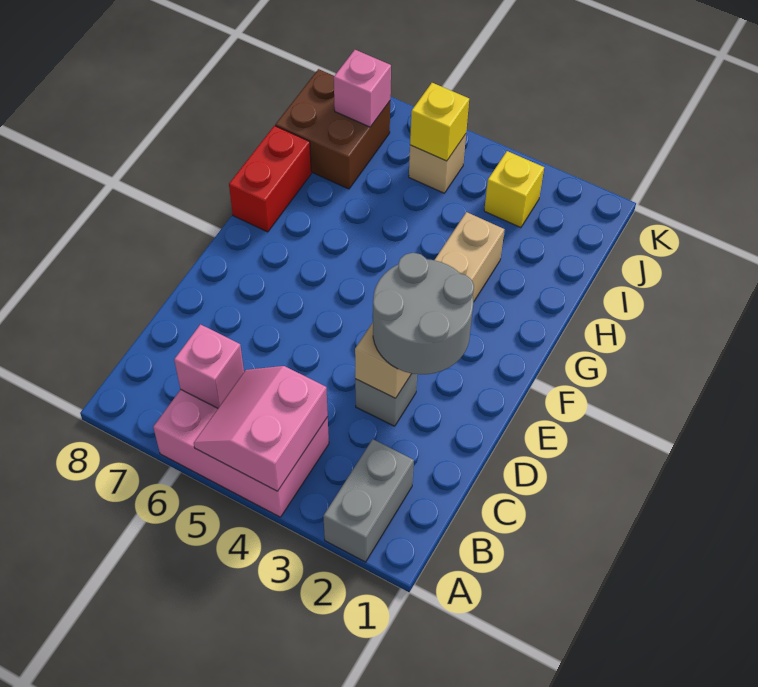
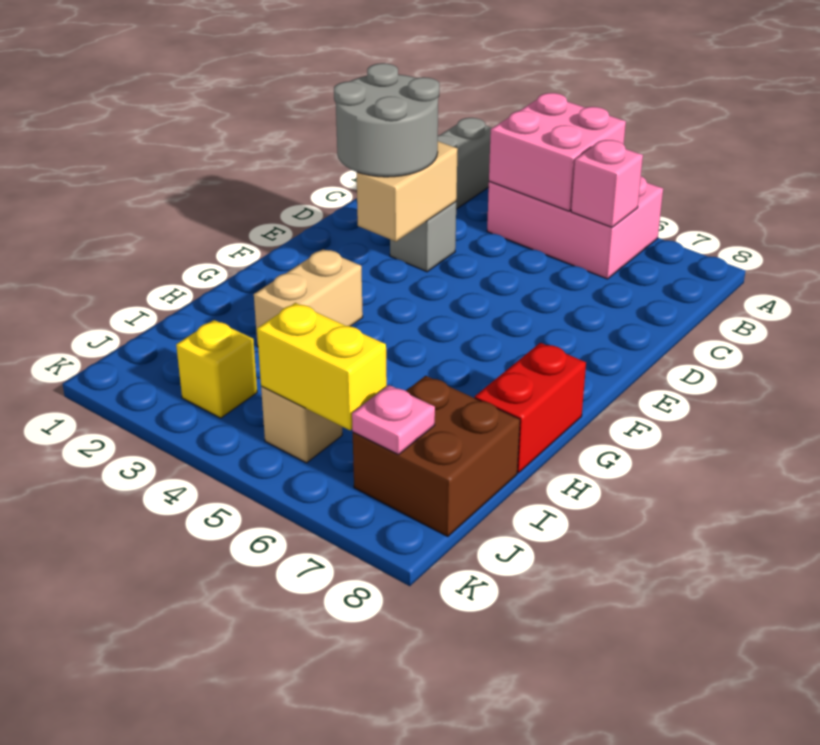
pink 2x2 slope [194,366,328,491] -> pink 2x2 brick [489,93,626,211]
yellow 1x1 brick [410,83,469,161] -> yellow 1x2 brick [257,303,387,430]
pink 1x1 brick [334,50,391,127] -> pink 1x1 plate [352,385,435,455]

